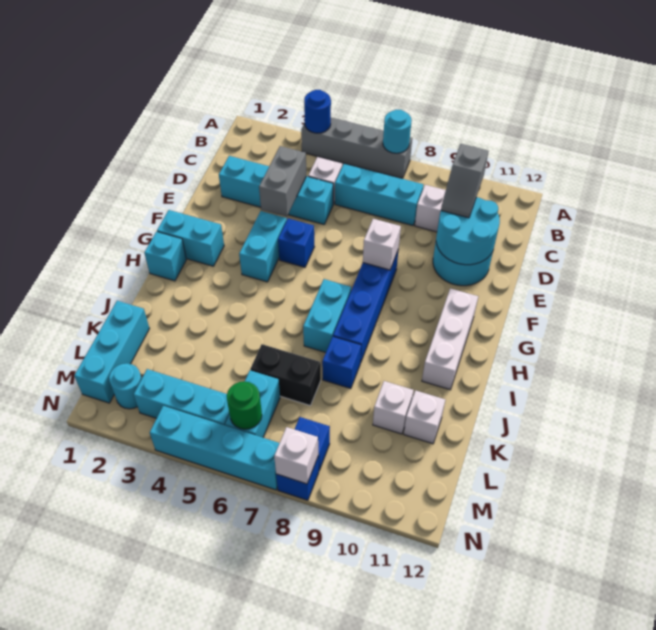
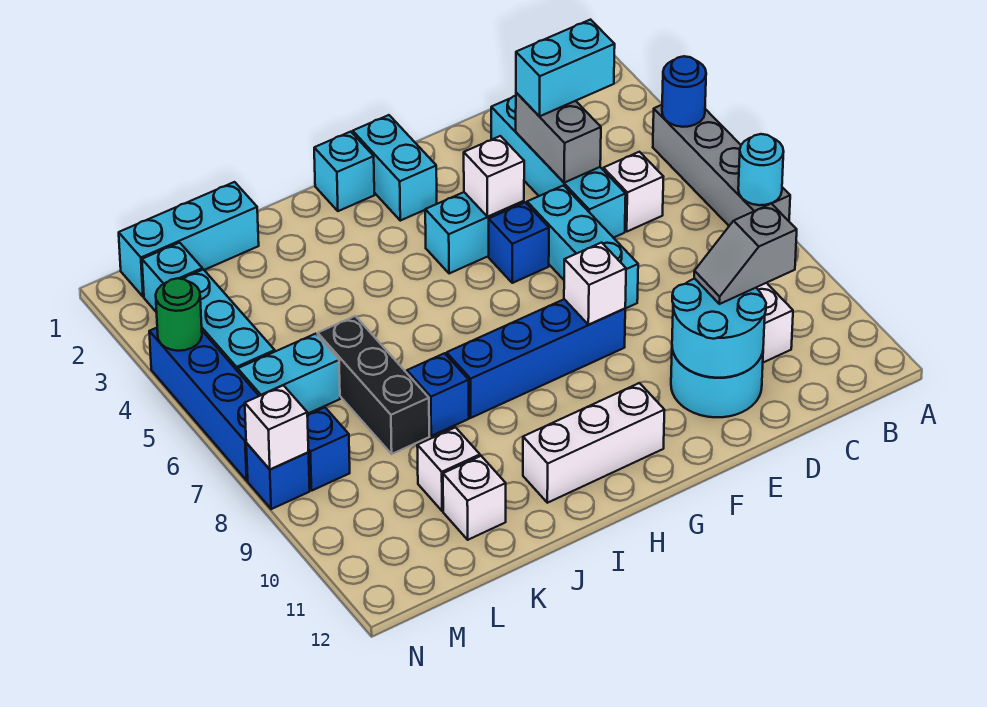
cyan 1x3 brick [335,164,423,225] -> cyan 1x3 brick moved to [527,185,638,309]
grey 1x2 brick [259,146,306,217] -> grey 1x2 brick turned to [516,93,601,183]
none -> white 1x1 brick [464,136,524,217]
cyan 1x2 brick [303,279,351,352] -> cyan 1x2 brick moved to [516,20,615,116]
black 1x2 brick [250,344,321,406] -> black 1x3 brick [318,316,429,454]
cyan 1x1 round brick [109,363,142,409] -> cyan 1x1 brick [142,243,202,312]
green 1x1 round brick [227,381,262,429] -> green 1x1 round brick moved to [156,278,202,351]
cyan 1x4 brick [150,406,279,490] -> blue 1x4 brick [149,328,259,480]

